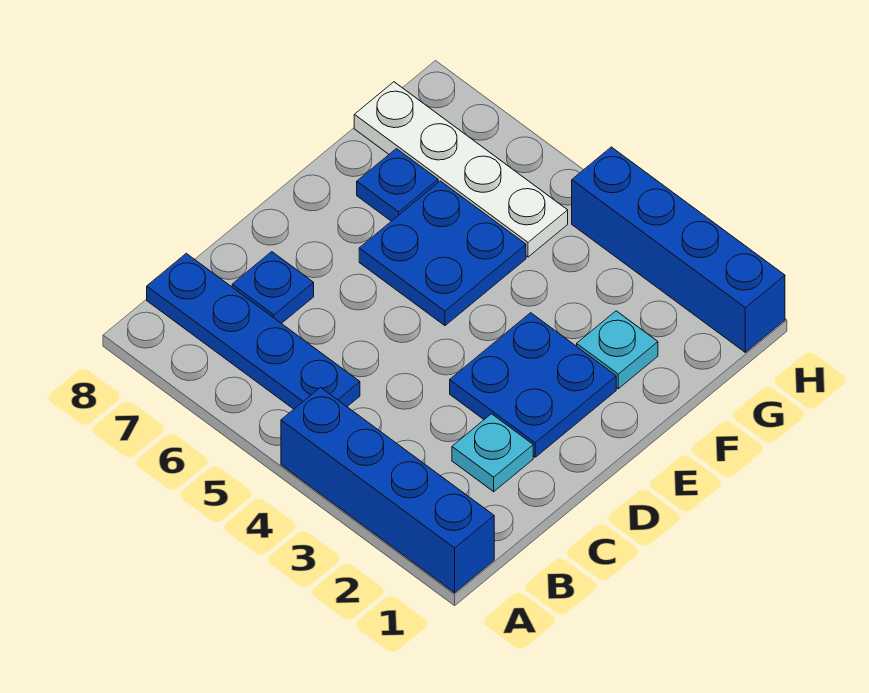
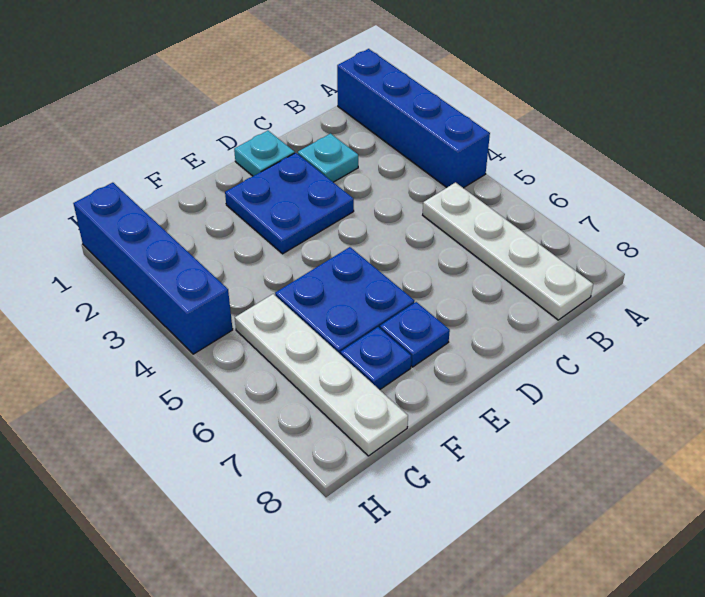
blue 1x4 plate [147,254,360,409] -> white 1x4 plate [423,182,593,320]
blue 1x1 plate [232,252,314,323] -> blue 1x1 plate moved to [380,302,450,367]
cyan 1x1 plate [577,311,658,389] -> cyan 1x1 plate moved to [234,131,295,176]

